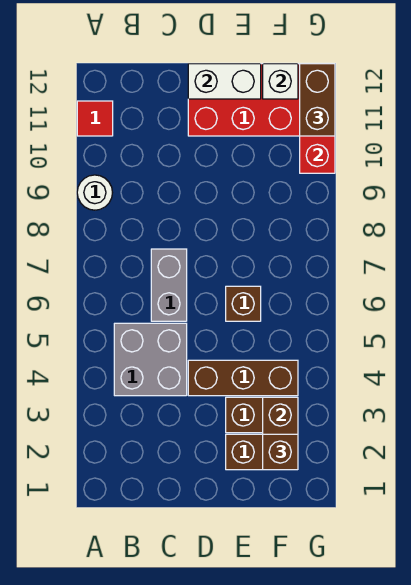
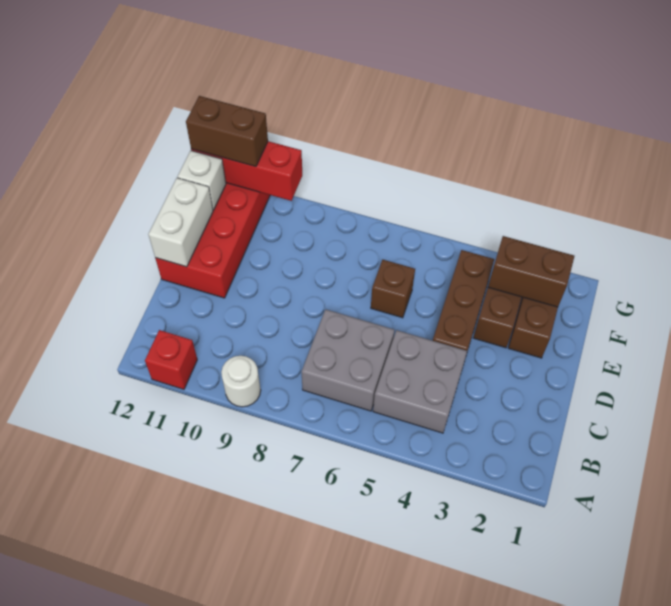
red 1x1 tile [77,101,113,136] -> red 1x1 brick [145,330,197,389]
grey 1x2 brick [151,249,187,321] -> grey 2x2 brick [302,309,394,411]
brown 1x1 brick [263,434,298,470] -> none

